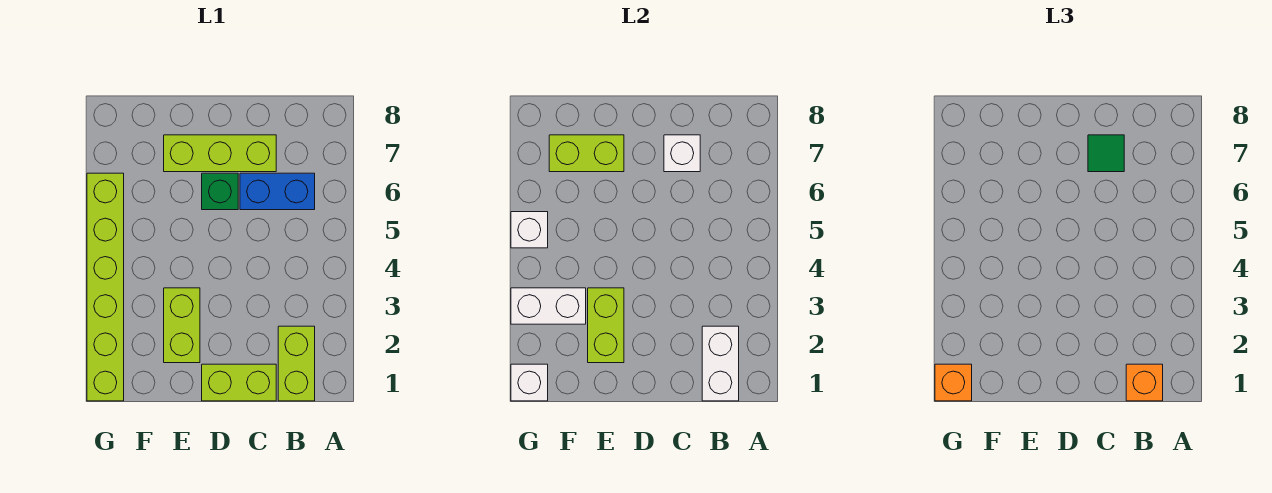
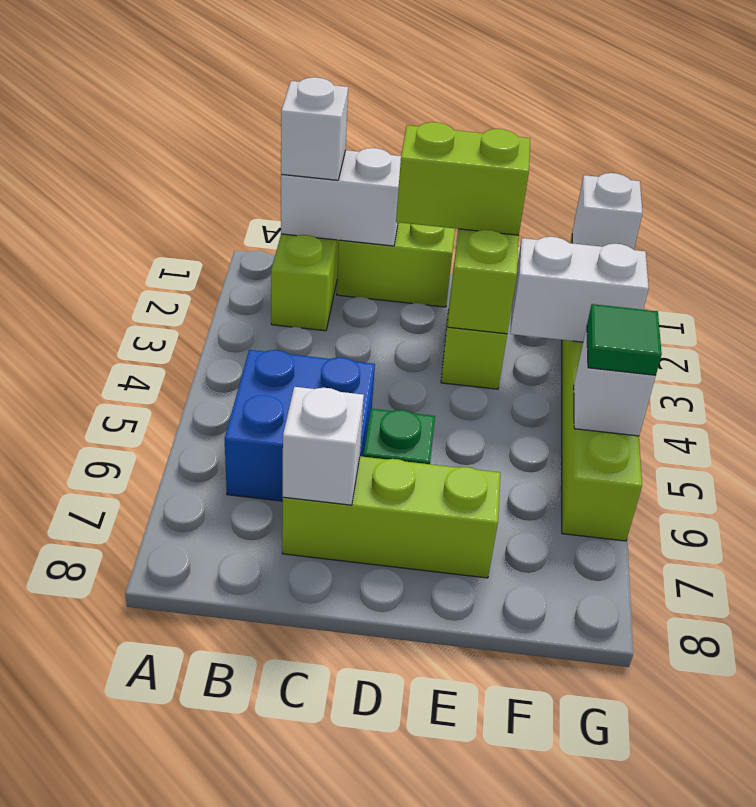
white 1x2 brick [702,326,739,401] -> white 1x2 brick turned to [281,148,401,246]
orange 1x1 brick [1126,364,1163,401] -> white 1x1 brick [281,77,348,180]
blue 1x2 brick [240,173,315,210] -> blue 2x2 brick [224,350,375,501]
green 1x1 tile [1088,135,1124,172] -> green 1x1 tile moved to [587,304,662,375]
lime 1x2 brick [549,135,624,172] -> lime 1x2 brick moved to [396,122,530,235]
orange 1x1 brick [935,364,972,401] -> none

